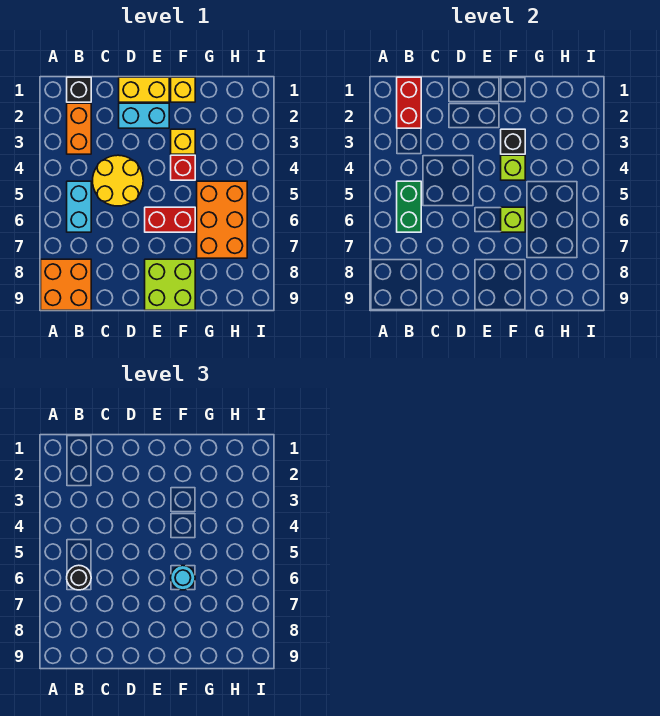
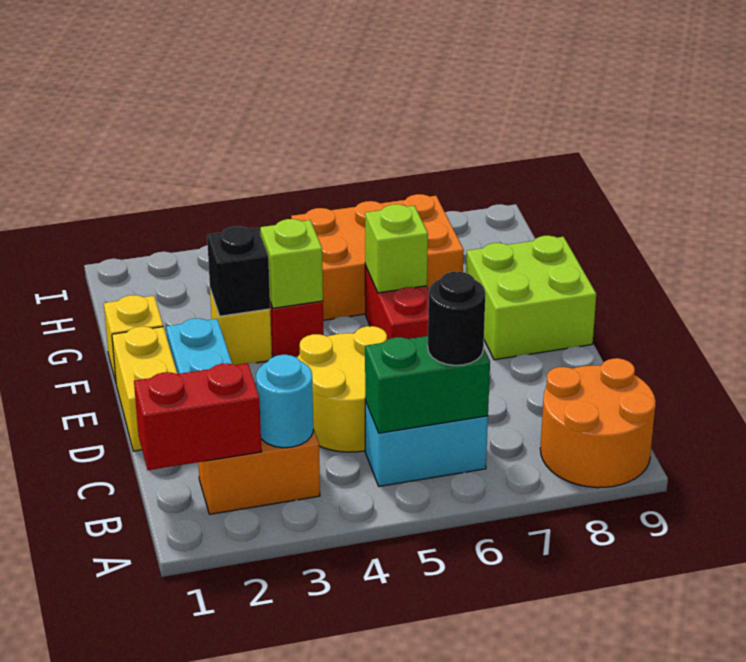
orange 2x2 brick [41,259,91,310] -> orange 2x2 round brick [540,358,655,488]
black 1x1 brick [67,77,91,102] -> none
cyan 1x1 round brick [171,565,195,590] -> cyan 1x1 round brick moved to [256,355,313,448]

